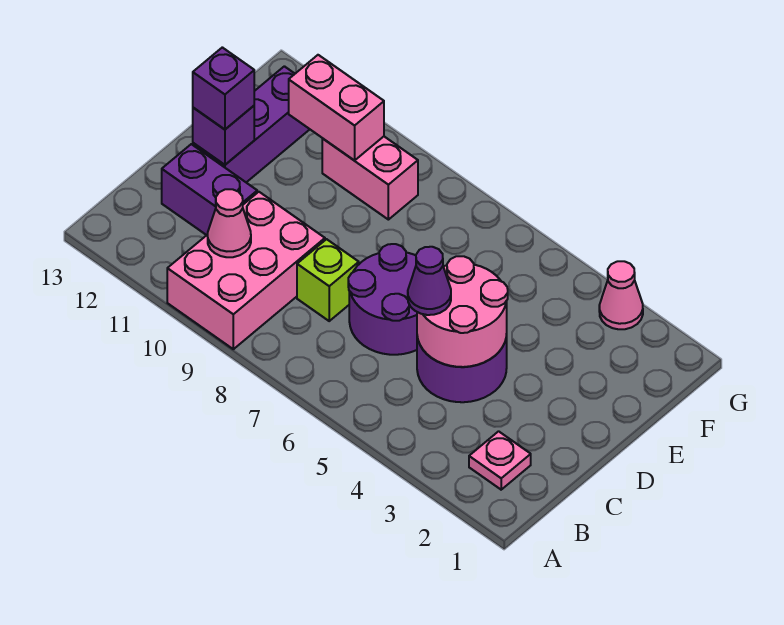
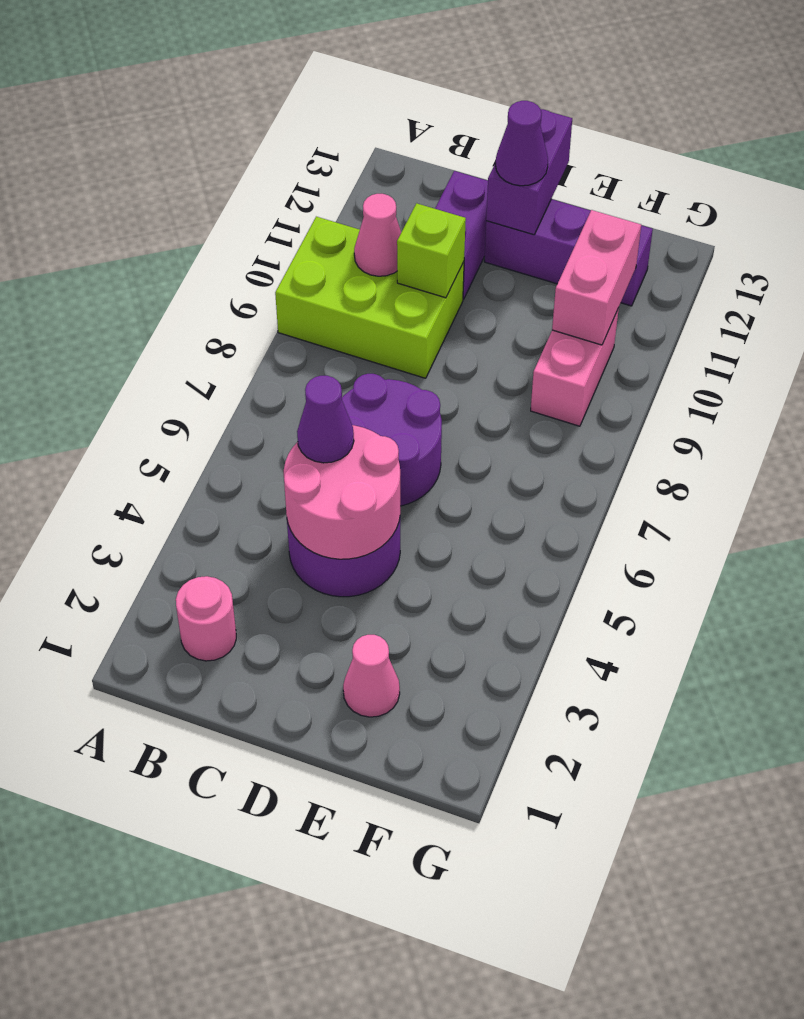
pink 2x3 brick [167,192,325,349] -> lime 2x3 brick [275,217,464,378]
pink 1x1 plate [469,431,531,490] -> pink 1x1 round brick [176,576,236,661]
lime 1x1 brick [297,239,359,321] -> lime 1x1 brick moved to [397,203,466,298]
purple 1x1 brick [193,106,254,165] -> purple 1x2 brick [486,109,572,235]
purple 1x1 brick [193,47,254,129] -> purple 1x1 cone [496,101,548,186]
pink 1x1 cone [599,261,643,329] -> pink 1x1 cone moved to [343,635,400,717]

